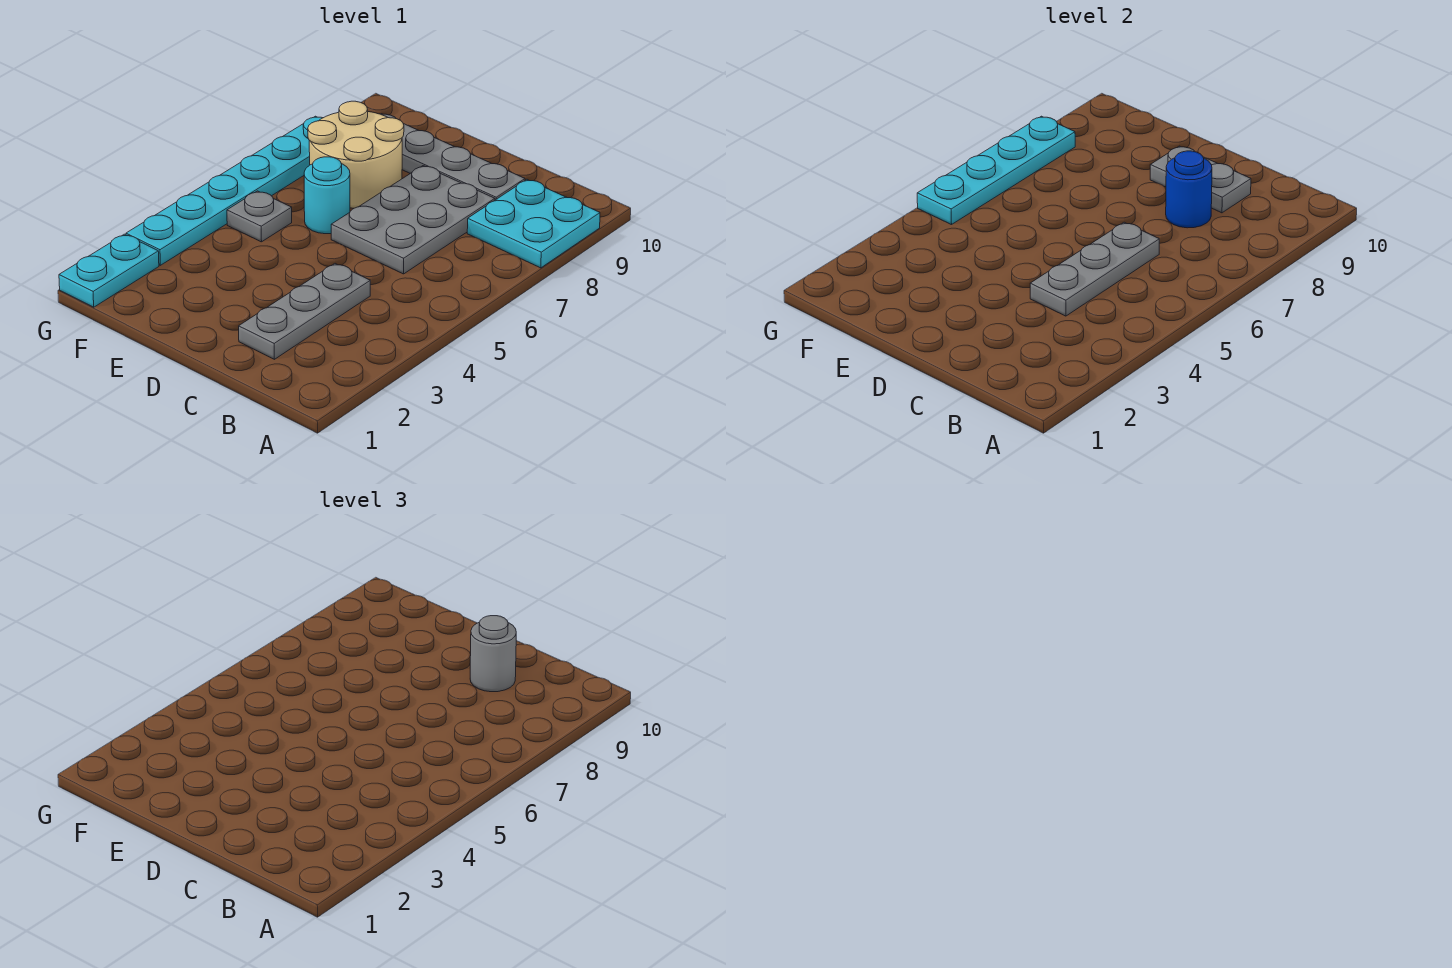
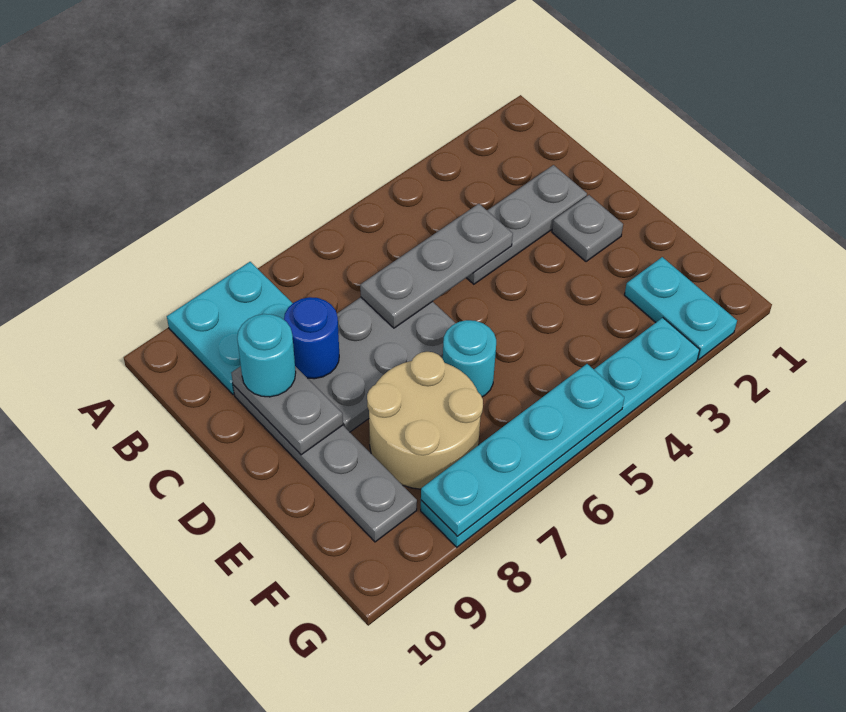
grey 1x1 round brick [470,616,516,692] -> cyan 1x1 round brick [237,314,296,397]
grey 1x1 plate [227,191,292,242] -> grey 1x1 plate moved to [552,195,623,262]
cyan 1x2 plate [59,234,159,307] -> cyan 1x2 plate turned to [625,257,737,360]

